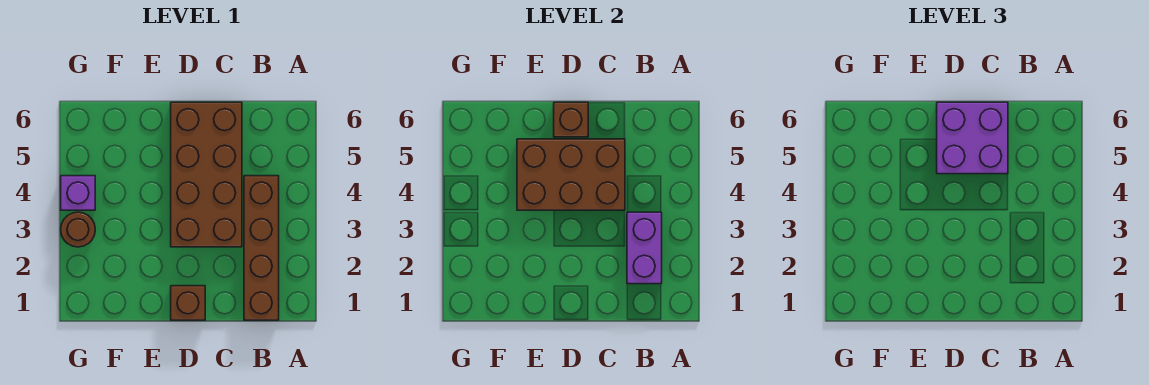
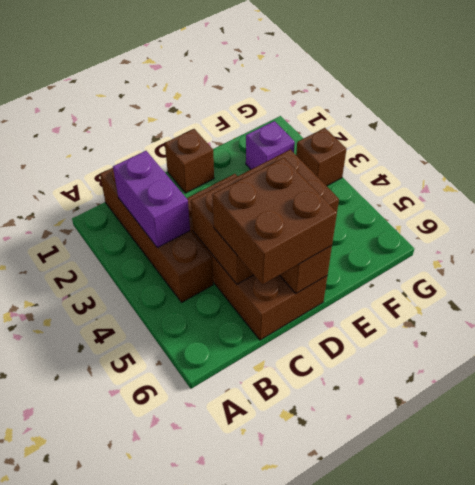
purple 2x2 brick [937,102,1008,174] -> brown 2x2 brick [212,158,337,285]
brown 1x1 round brick [61,212,95,247] -> brown 1x1 brick [296,128,346,186]
purple 1x1 brick [61,176,95,210] -> purple 1x1 brick moved to [246,121,295,169]

